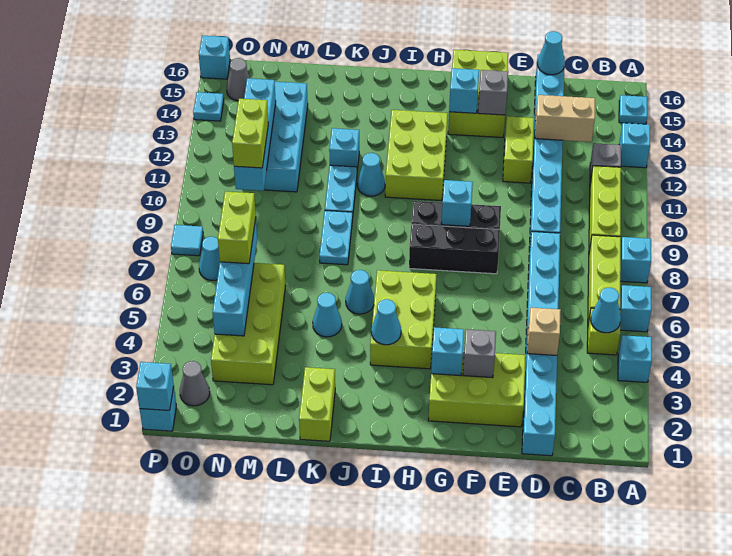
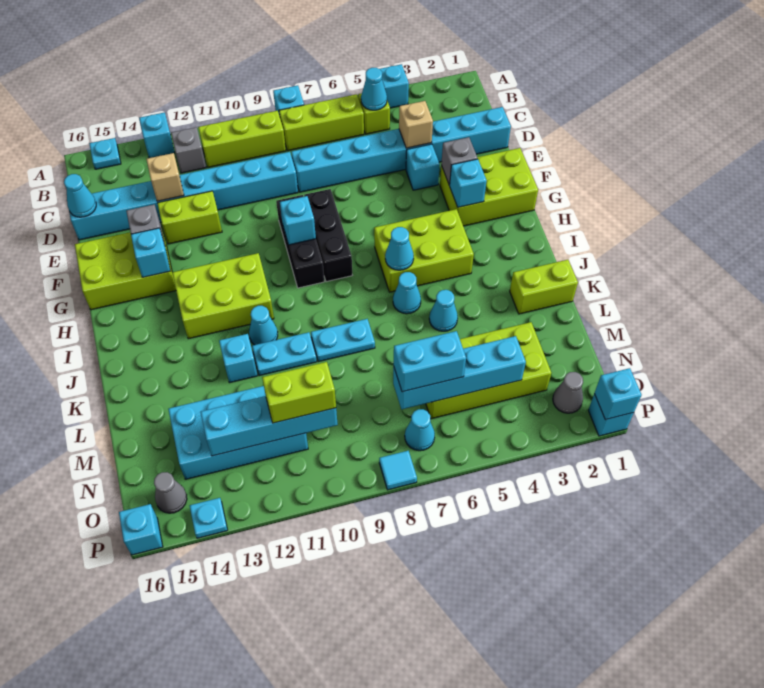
cyan 1x1 brick [620,285,651,332] -> cyan 1x1 brick moved to [406,144,440,190]
tan 1x2 brick [535,95,595,142] -> tan 1x1 brick [147,153,184,201]
lime 2x3 brick [428,351,526,427] -> lime 2x3 brick turned to [440,148,538,226]
cyan 1x1 cone [371,299,401,345] -> cyan 1x1 cone moved to [385,227,414,270]
lime 1x2 brick [218,191,256,264] -> cyan 1x2 brick [394,331,466,392]

